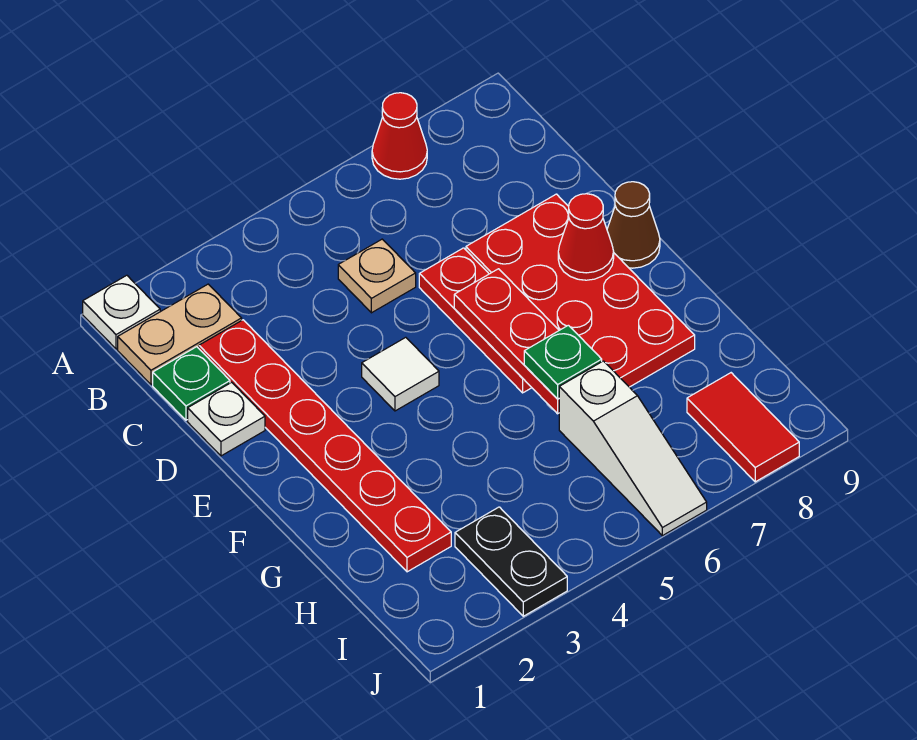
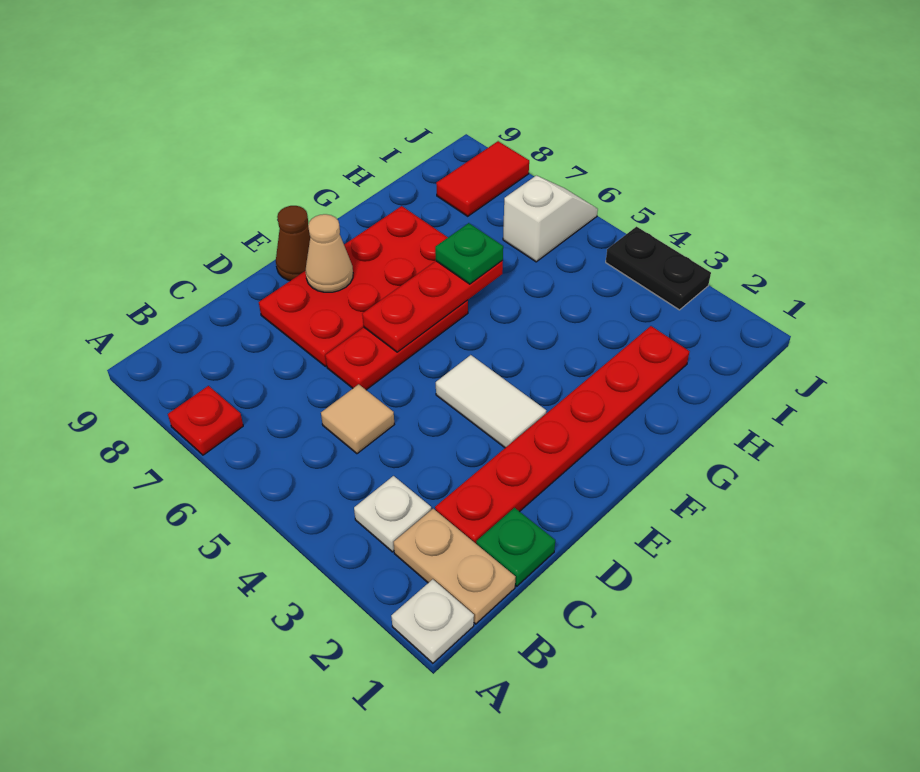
red 1x1 cone [372,93,427,179] -> red 1x1 plate [168,386,243,455]
tan 1x1 plate [338,239,416,313] -> tan 1x1 tile [321,384,394,454]
white 1x1 plate [188,382,265,456] -> white 1x1 plate moved to [354,476,431,552]
white 1x1 tile [362,337,439,411] -> white 1x2 tile [436,355,546,448]
red 1x1 cone [558,194,614,280] -> tan 1x1 cone [305,214,353,292]
white 1x3 slope [559,361,707,536] -> white 1x2 slope [503,175,598,262]
black 1x2 plate [455,507,567,616] -> black 1x2 plate turned to [606,227,711,310]

